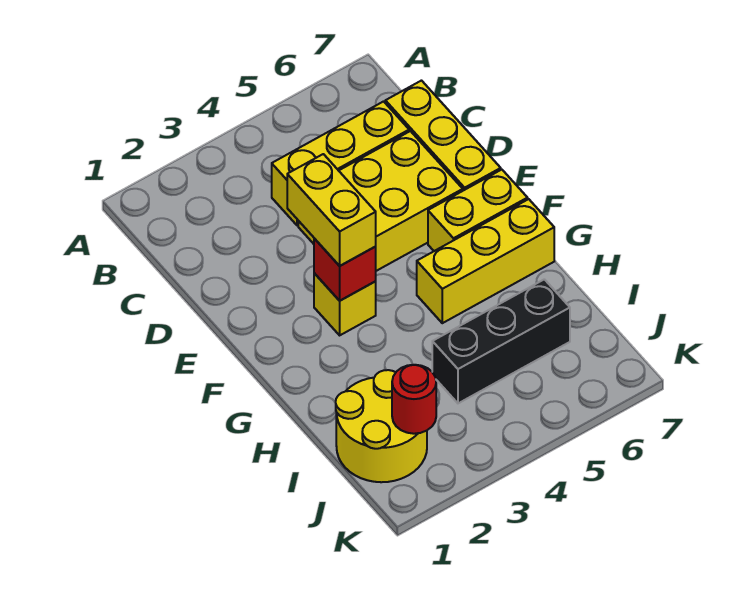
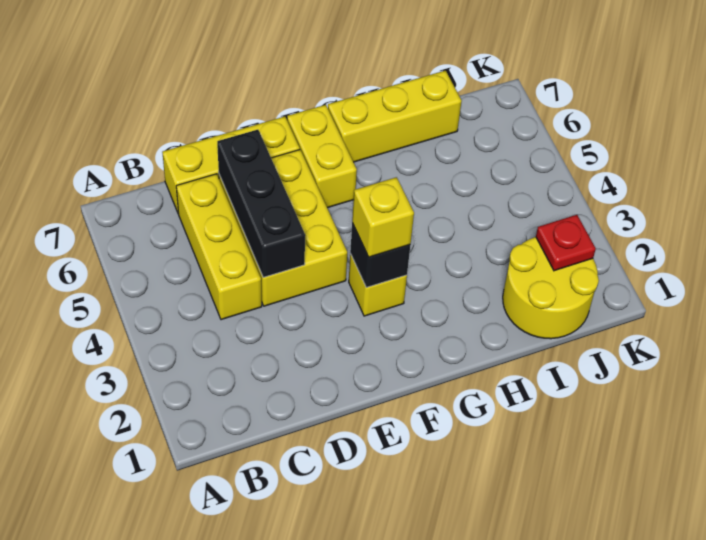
yellow 1x2 brick [287,154,376,266] -> yellow 1x1 brick [352,177,414,257]
red 1x1 brick [314,239,376,301] -> black 1x1 brick [350,223,410,288]
yellow 1x3 brick [417,199,554,323] -> yellow 1x3 brick turned to [328,71,462,162]
black 1x3 brick [432,279,570,403] -> black 1x3 brick moved to [217,130,305,277]
red 1x1 round brick [392,365,436,434] -> red 1x1 plate [536,215,596,271]

